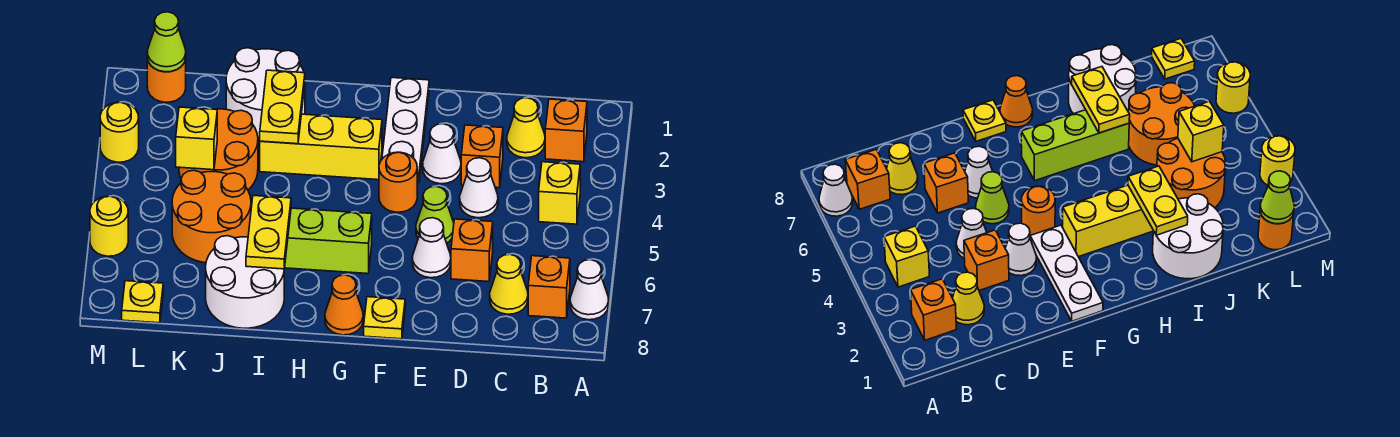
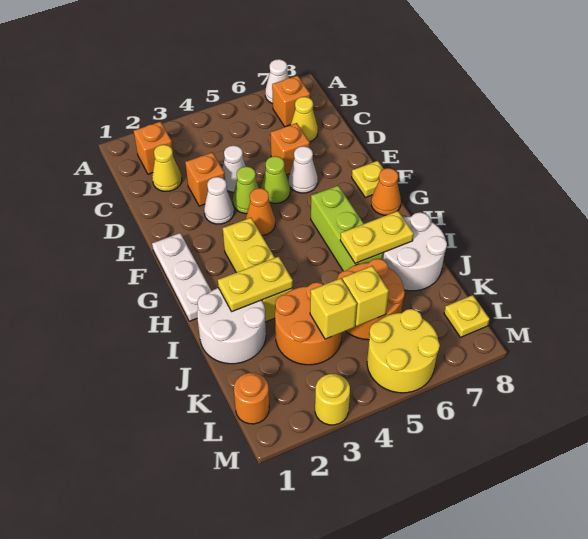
yellow 1x1 brick [539,162,580,224] -> yellow 1x1 brick moved to [343,266,389,326]
white 1x3 plate [382,77,429,182] -> white 1x3 plate turned to [152,233,211,321]
orange 1x1 round brick [379,152,417,212] -> orange 1x1 cone [246,188,275,236]
lime 1x1 cone [147,12,186,72] -> lime 1x1 cone moved to [233,167,259,214]
yellow 1x1 round brick [90,196,128,256] -> yellow 2x2 round brick [367,309,440,393]

